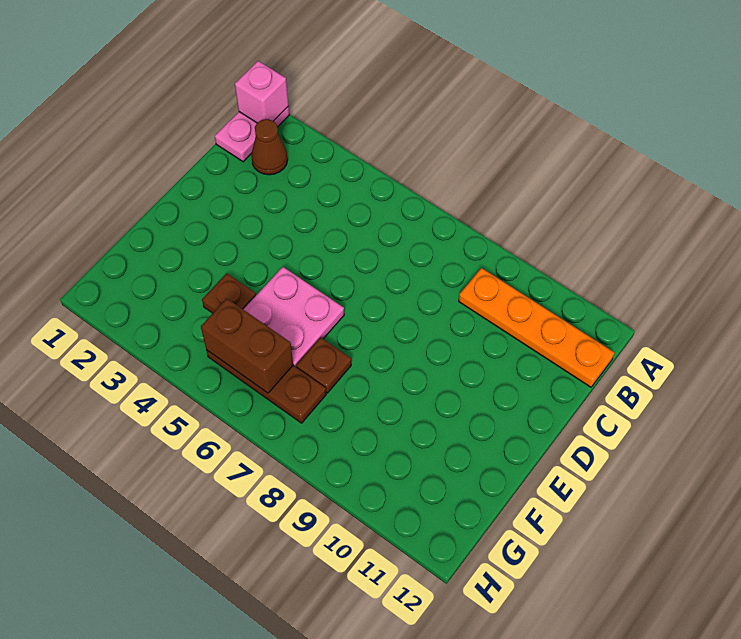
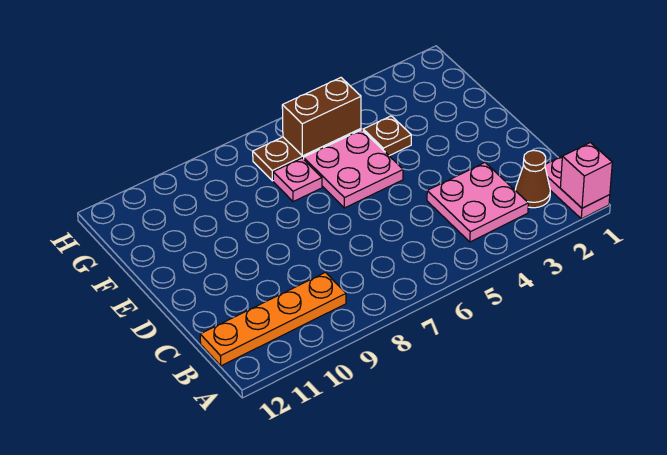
none -> pink 2x2 plate [427,163,528,242]
brown 1x1 plate [296,337,351,393] -> pink 1x1 plate [273,158,322,202]

